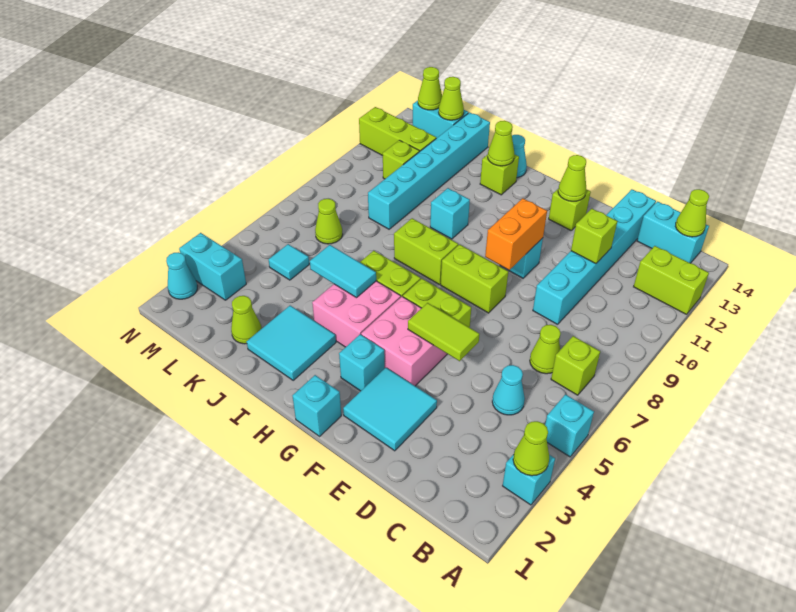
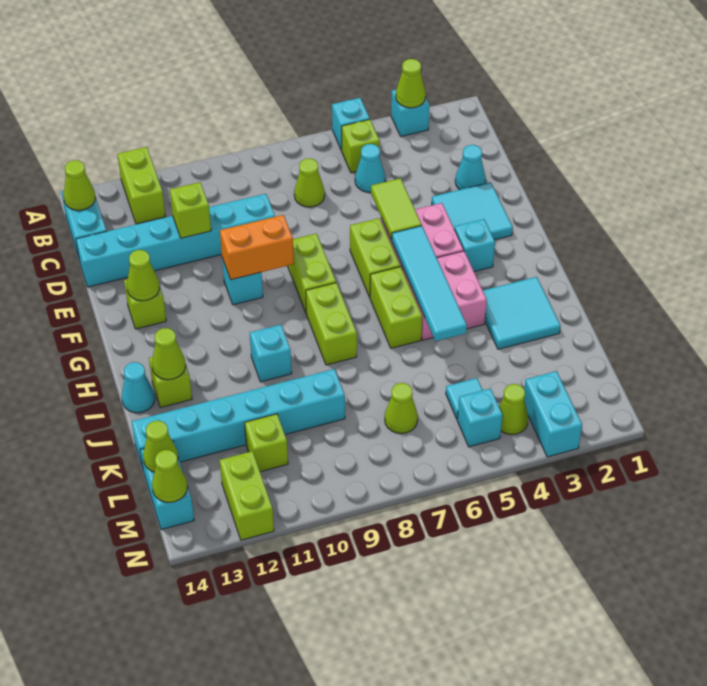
lime 1x1 brick [551,336,600,395] -> lime 1x1 brick moved to [341,119,380,173]
cyan 1x1 brick [293,375,341,436] -> cyan 1x1 brick moved to [457,388,503,447]
cyan 1x2 tile [310,245,376,298] -> cyan 1x4 tile [392,226,467,341]
lime 1x1 cone [231,296,262,344] -> lime 1x1 cone moved to [499,384,528,435]
lime 1x3 brick [359,107,436,156] -> lime 1x2 brick [220,451,274,540]
cyan 1x1 cone [166,252,197,299] -> cyan 1x1 cone moved to [455,145,486,190]

